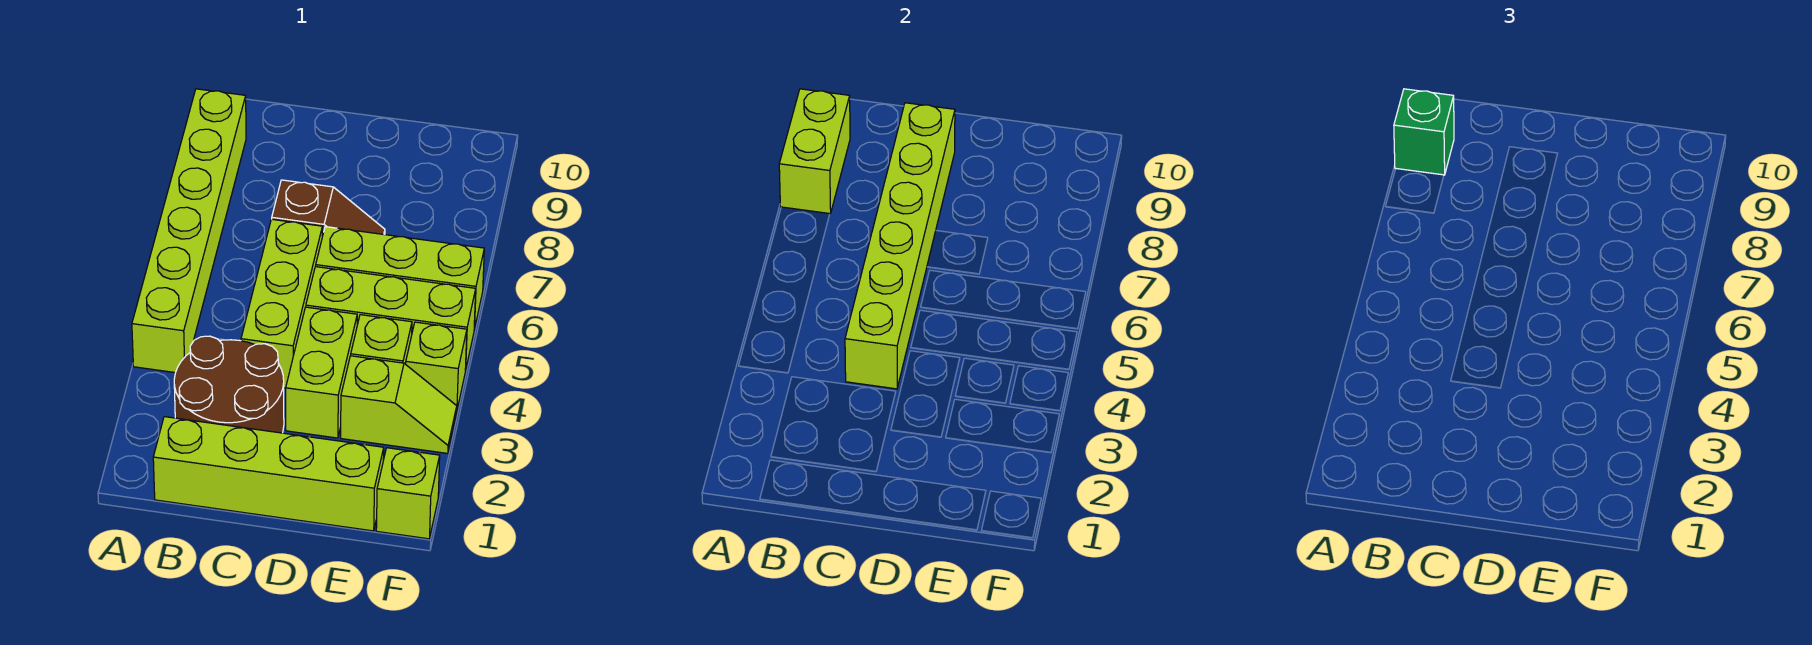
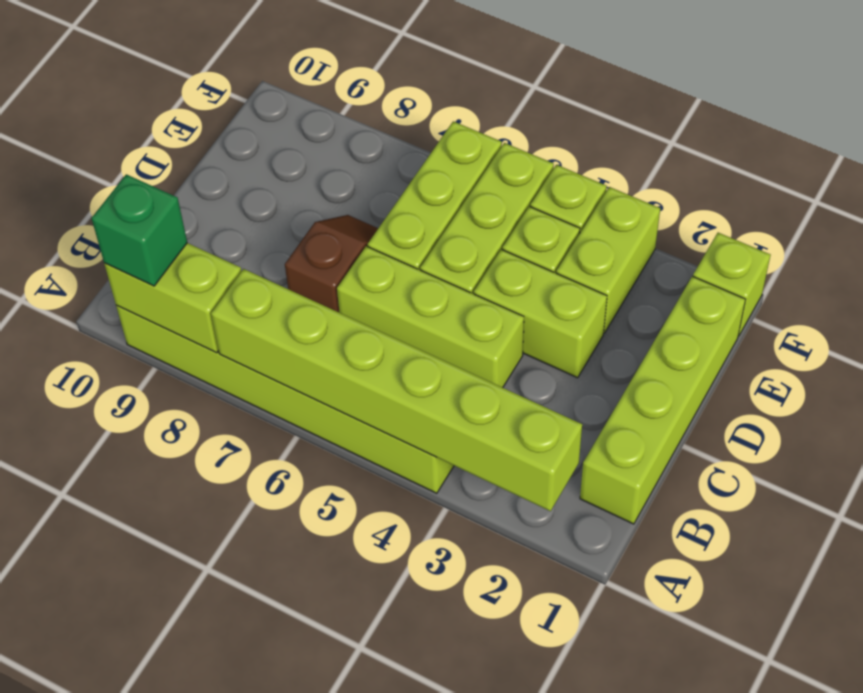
brown 2x2 round brick [174,336,284,433] -> none
lime 1x6 brick [845,103,955,389] -> lime 1x6 brick moved to [211,269,582,511]
lime 1x2 slope [341,356,457,453] -> lime 1x2 brick [556,187,660,333]

